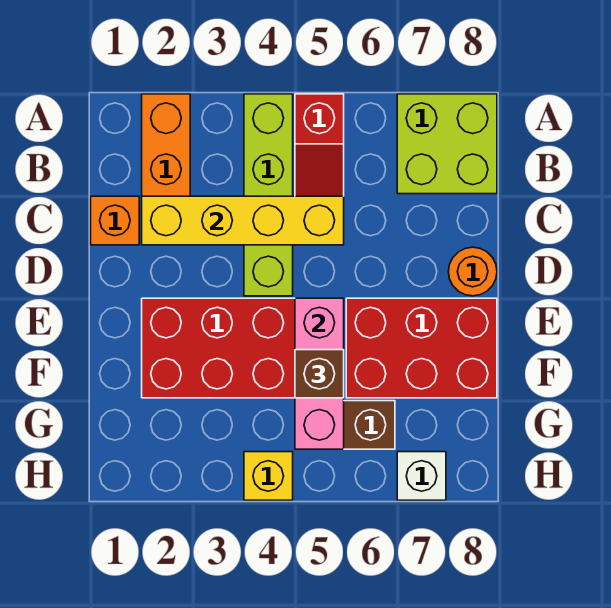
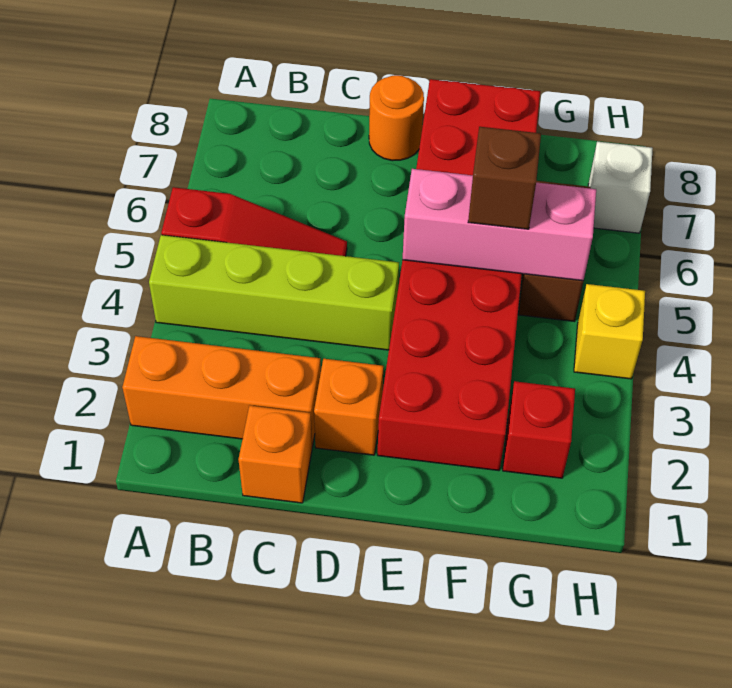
lime 2x2 brick [397,94,497,194] -> none
yellow 1x4 brick [142,196,344,245] -> none
none -> orange 1x1 brick [314,359,383,455]
none -> red 1x1 brick [503,381,575,478]

